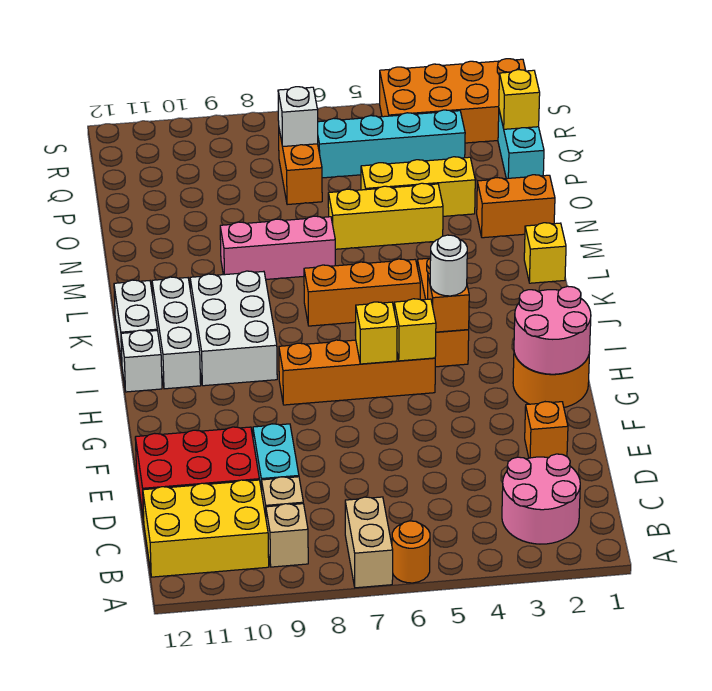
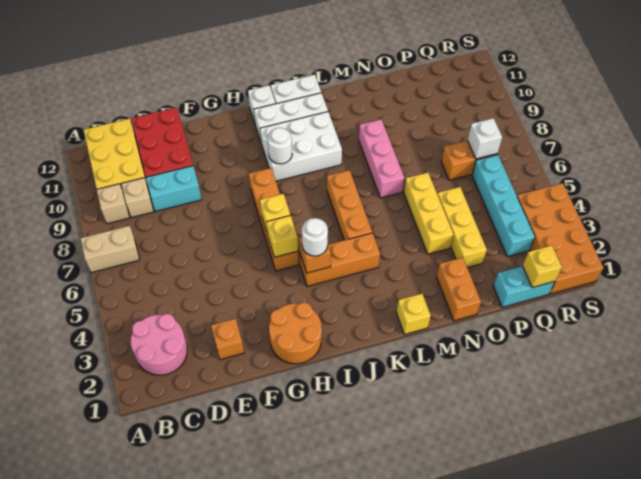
orange 1x1 round brick [392,521,430,583] -> none
pink 2x2 round brick [514,286,591,374] -> none
none -> white 1x1 round brick [267,128,292,164]

